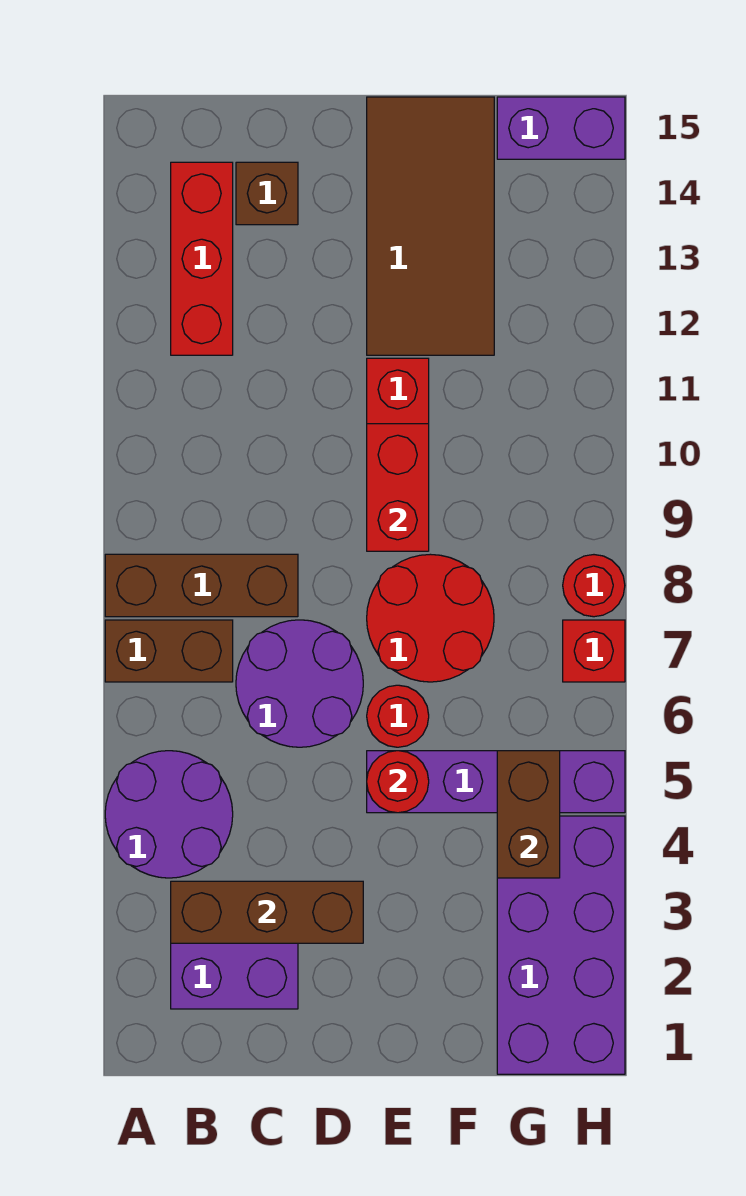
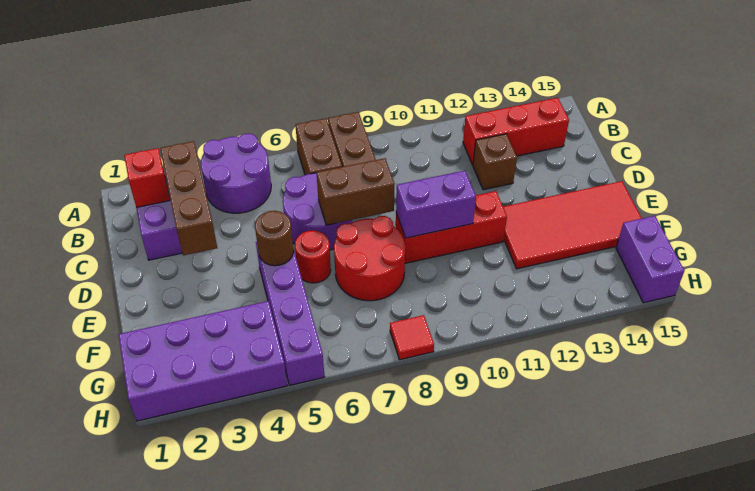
brown 1x1 brick [236,162,298,225] -> brown 1x1 brick moved to [473,134,517,190]
red 1x1 round brick [367,751,429,813] -> brown 1x1 round brick [255,211,294,266]
red 1x2 brick [367,424,429,551] -> purple 1x2 brick [396,171,476,238]
brown 2x4 tile [367,97,494,355] -> red 2x4 tile [503,181,642,269]
brown 1x2 brick [497,751,560,878] -> brown 1x2 brick moved to [316,158,395,225]
red 1x1 brick [563,620,625,682] -> red 1x1 brick moved to [124,148,170,207]
red 1x1 round brick [563,555,625,617] -> red 1x1 tile [390,315,434,360]

